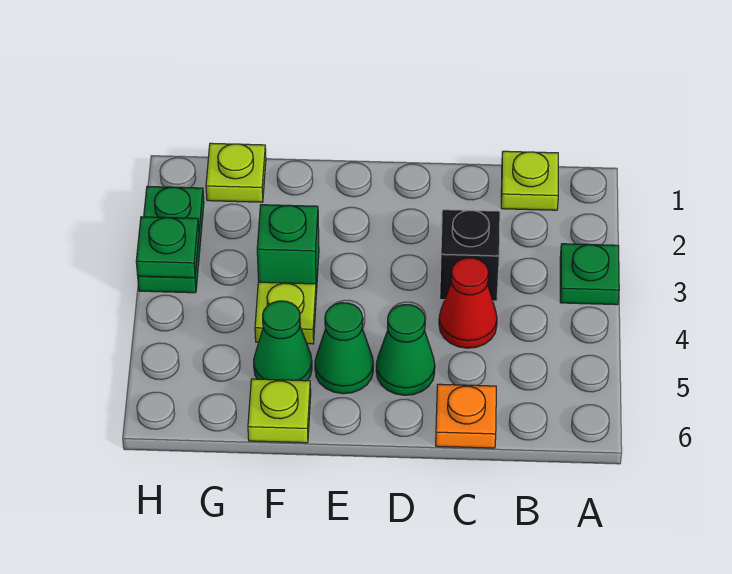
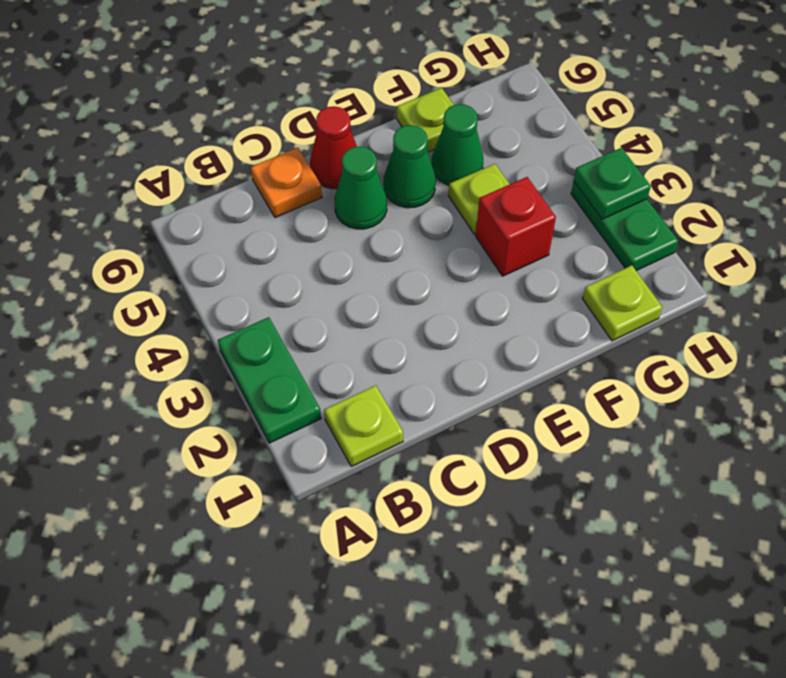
green 1x1 plate [560,244,619,305] -> green 1x2 plate [218,317,321,443]
black 1x1 brick [440,210,500,301] -> none
red 1x1 cone [439,258,497,348] -> red 1x1 cone moved to [310,106,357,189]
green 1x1 brick [257,205,319,293] -> red 1x1 brick [476,177,556,276]

